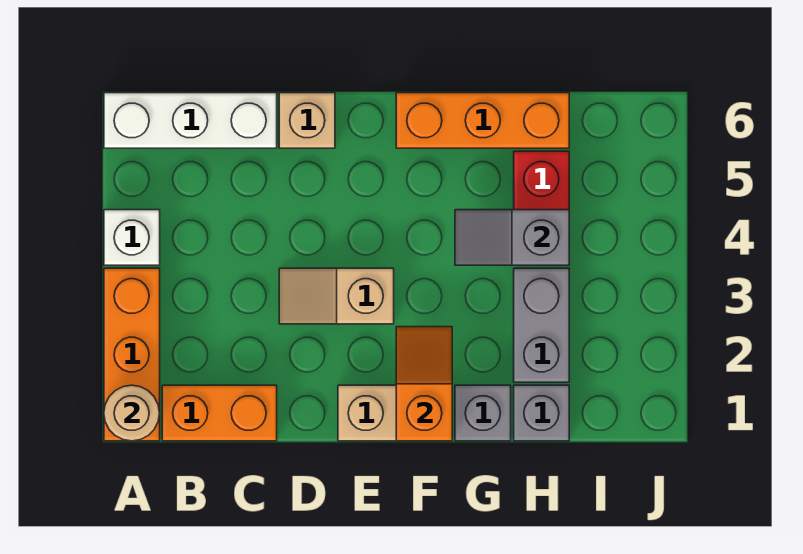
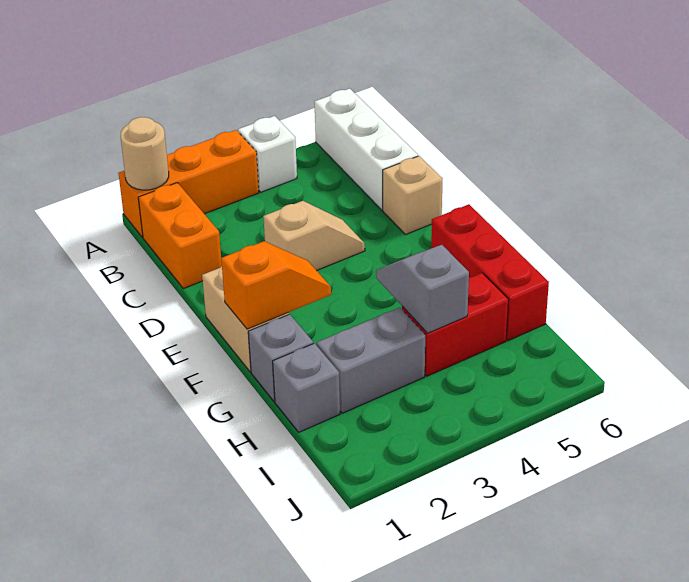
tan 1x2 slope [279,268,394,324] -> tan 1x2 slope turned to [263,201,365,270]
orange 1x3 brick [396,93,569,148] -> red 1x3 brick [431,204,549,341]

